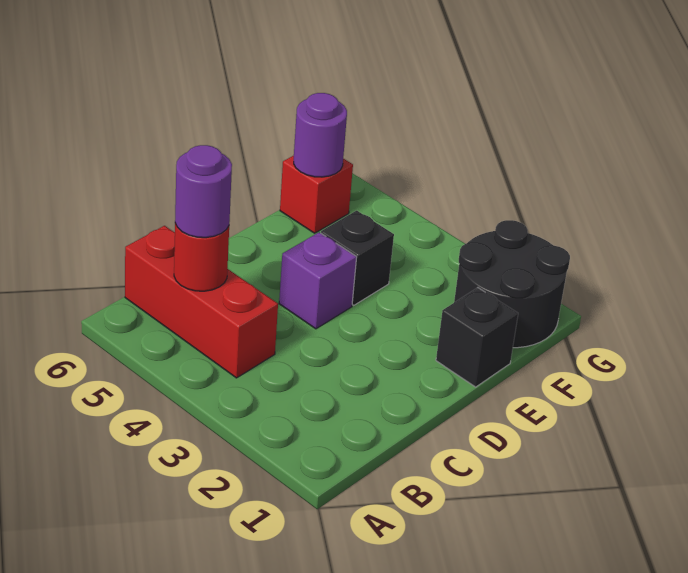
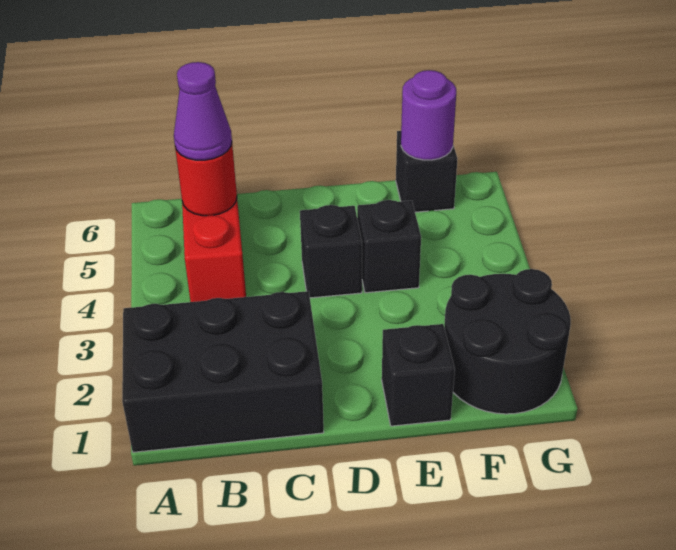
none -> black 2x3 brick [122,291,324,452]
purple 1x1 round brick [175,145,232,238] -> purple 1x1 cone [174,62,232,160]
purple 1x1 brick [279,232,357,329] -> black 1x1 brick [300,205,362,298]
red 1x1 brick [280,156,353,233] -> black 1x1 brick [396,131,458,212]

